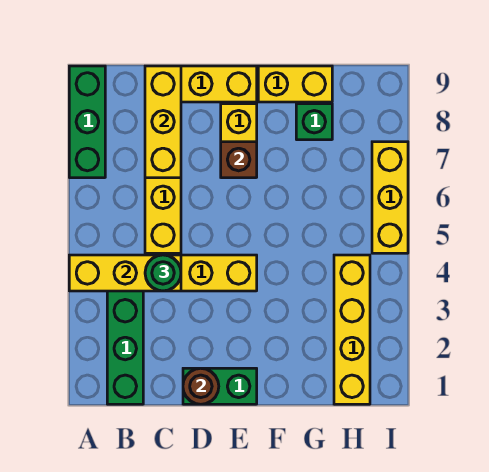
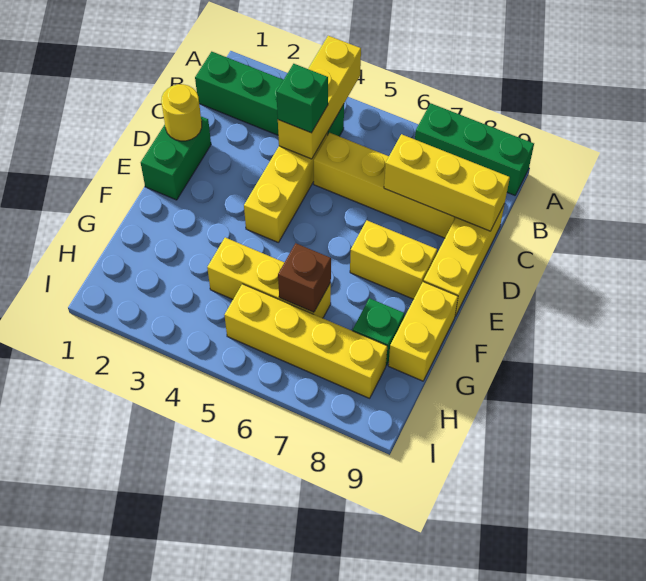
green 1x1 round brick [145,255,181,291] -> green 1x1 brick [276,64,328,133]
brown 1x1 round brick [183,368,219,404] -> yellow 1x1 round brick [161,84,202,141]
brown 1x1 brick [221,142,257,178] -> brown 1x1 brick moved to [278,243,331,312]
yellow 1x4 brick [334,255,370,404] -> yellow 1x4 brick moved to [224,284,387,398]
yellow 1x3 brick [372,142,408,253] -> yellow 1x3 brick moved to [207,238,331,318]

